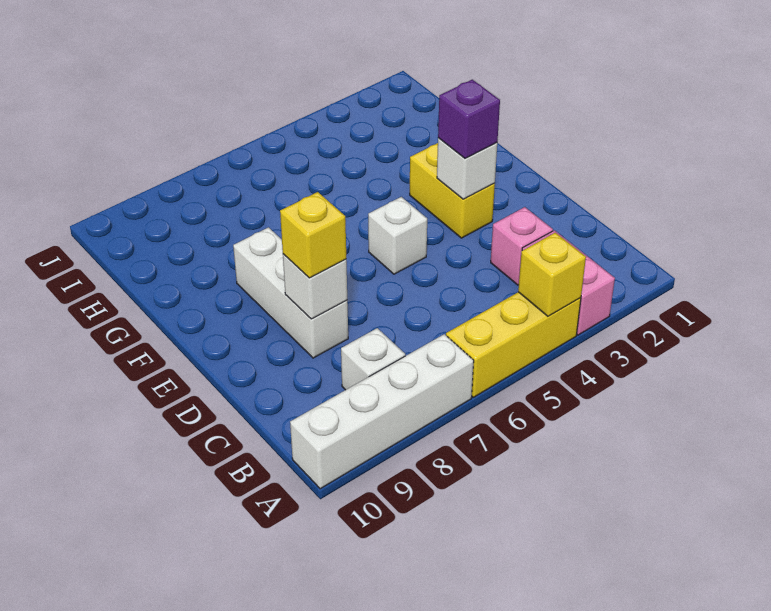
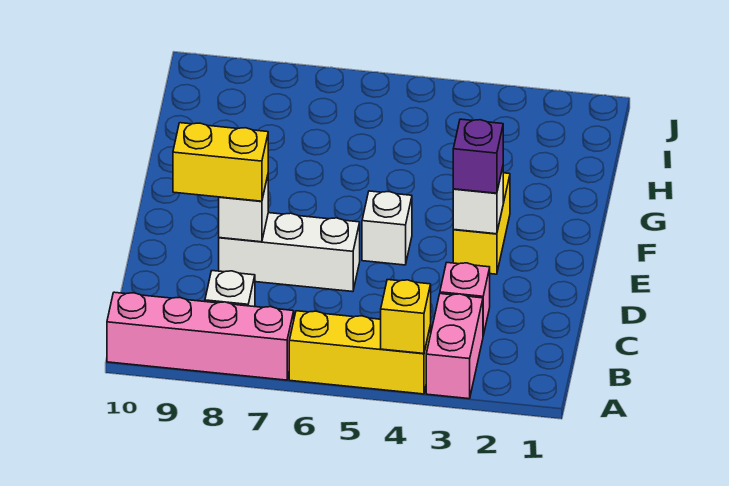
white 1x4 brick [290,334,474,489] -> pink 1x4 brick [107,292,294,380]
white 1x3 brick [233,227,348,358] -> white 1x3 brick turned to [219,213,360,292]
yellow 1x1 brick [280,192,346,278] -> yellow 1x2 brick [173,123,268,201]

